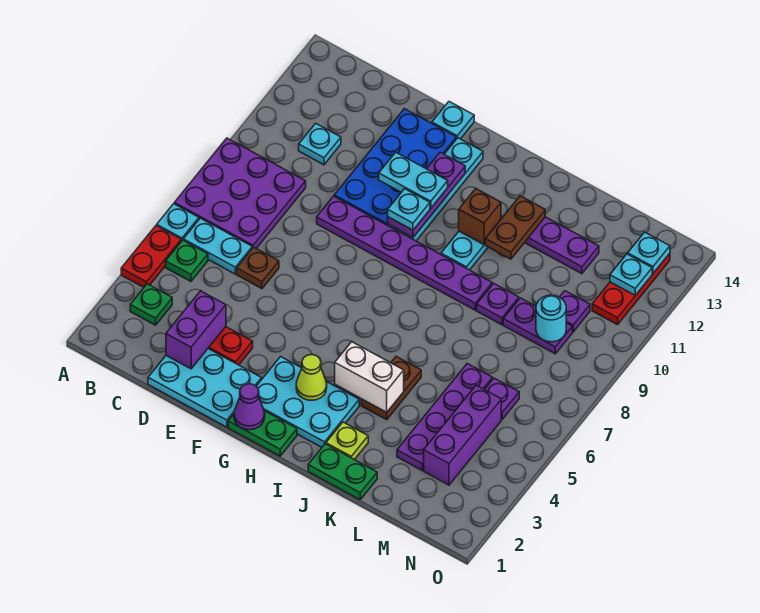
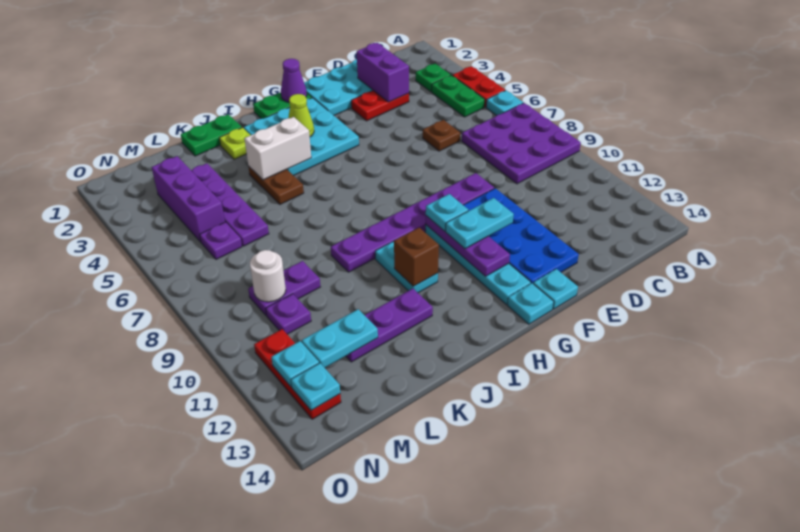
green 1x1 plate [166,240,208,281] -> green 1x2 plate [432,75,485,117]
cyan 1x2 plate [183,218,252,274] -> cyan 1x2 plate moved to [302,309,378,368]
cyan 1x1 plate [299,123,341,165] -> cyan 1x1 plate moved to [507,283,554,324]
cyan 2x3 plate [256,357,359,447] -> cyan 3x3 plate [244,98,359,176]
brown 1x2 plate [485,196,545,259] -> none
purple 1x1 plate [477,283,519,325] -> none
cyan 1x1 round brick [536,295,566,342] -> white 1x1 round brick [250,250,286,302]

